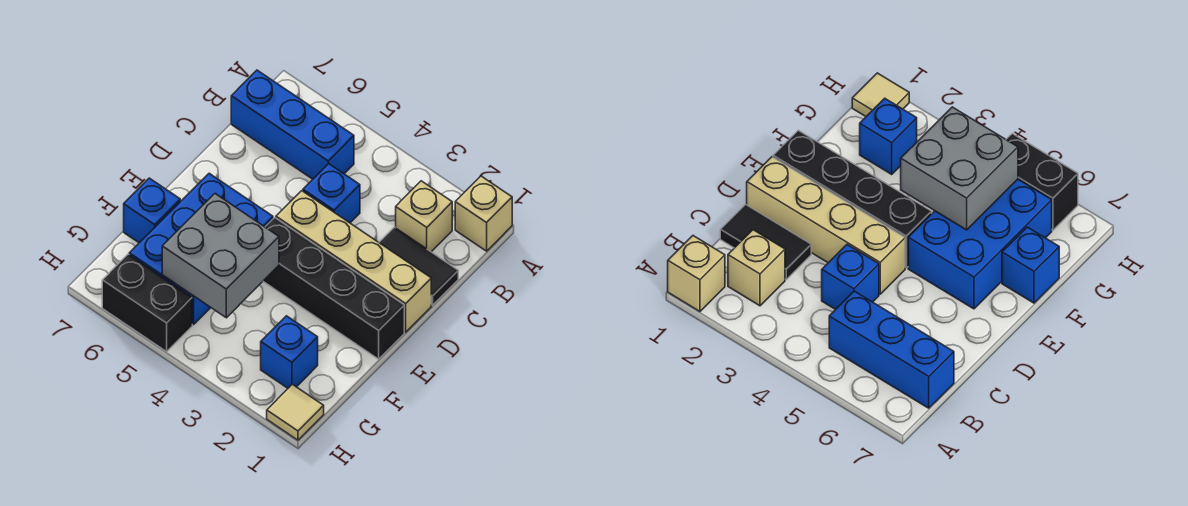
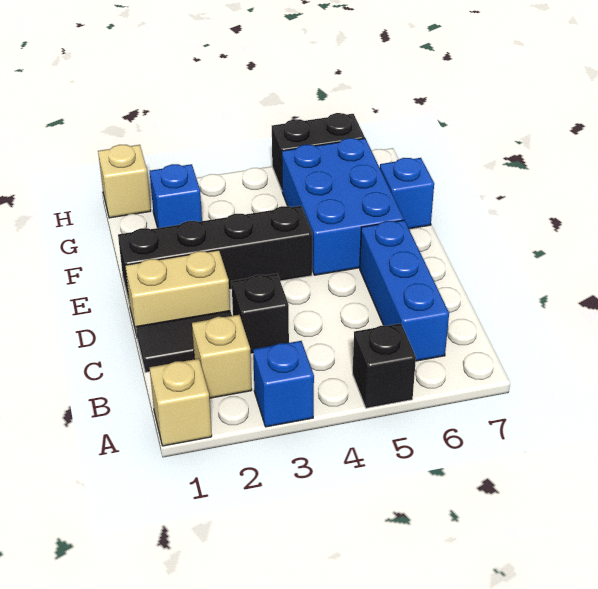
none -> black 1x1 brick [353,323,416,408]
blue 1x3 brick [231,70,354,179] -> blue 1x3 brick turned to [360,220,449,361]
none -> black 1x1 brick [231,274,289,354]
blue 1x1 brick [303,164,360,223] -> blue 1x1 brick moved to [253,341,314,427]
tan 1x4 brick [276,191,431,332] -> tan 1x2 brick [125,250,230,336]
grey 2x2 brick [162,194,279,318] -> none
tan 1x1 tile [267,384,324,440] -> tan 1x1 brick [98,145,151,218]

